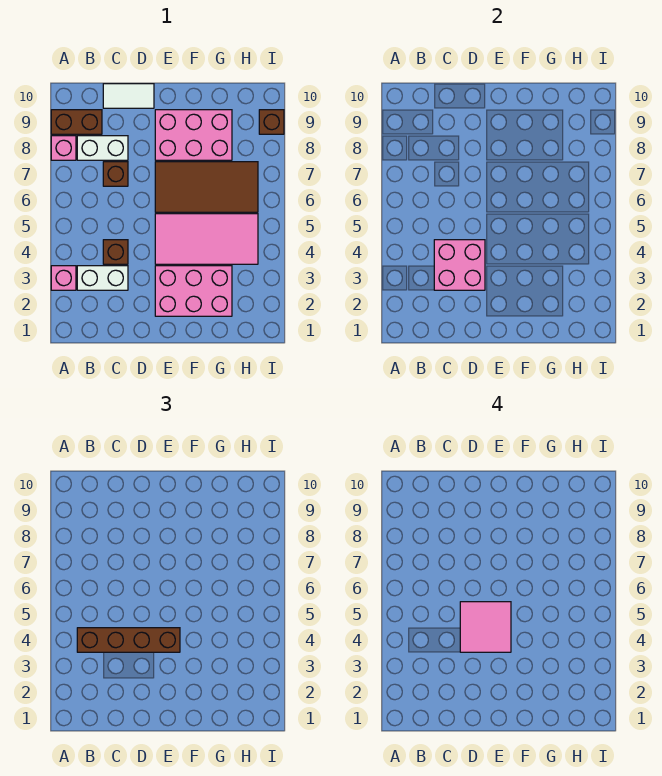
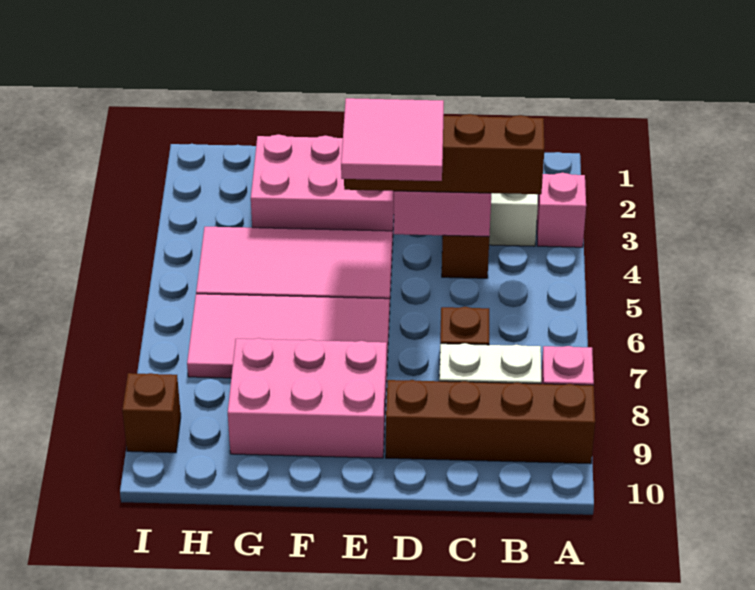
brown 1x2 brick [51,110,102,134] -> brown 1x4 brick [386,380,595,464]
white 1x2 tile [103,84,154,108] -> none
brown 2x4 tile [155,162,258,212] -> pink 2x4 tile [187,294,390,378]

